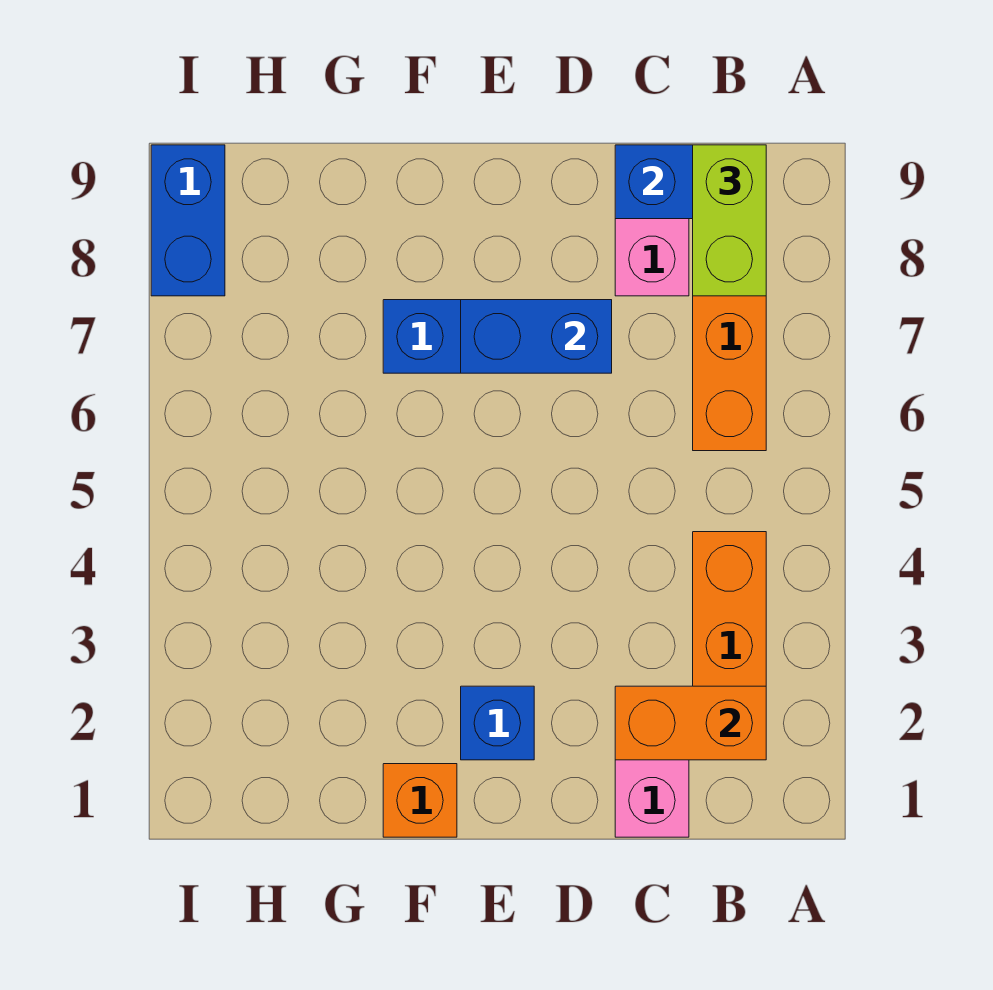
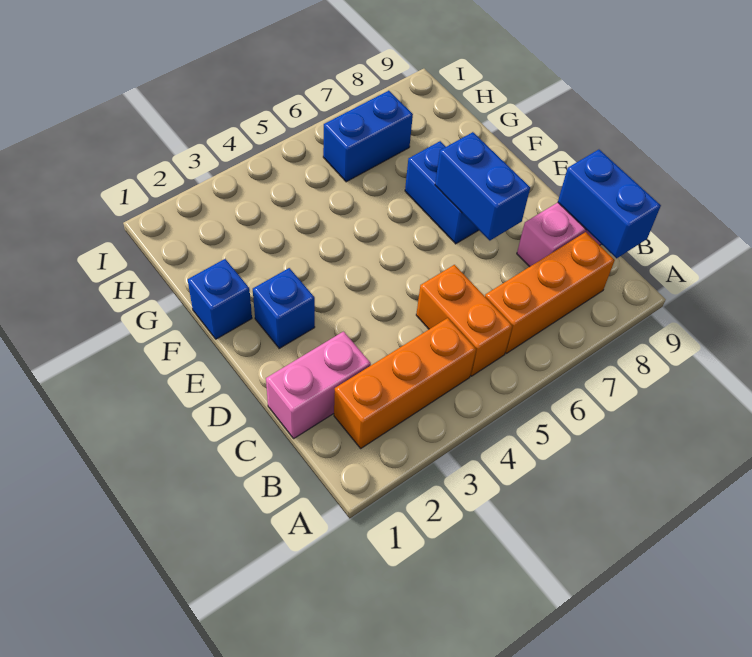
orange 1x2 brick [615,686,766,760] -> orange 1x2 brick moved to [416,265,512,376]
lime 1x2 brick [693,145,766,296] -> none
orange 1x1 brick [383,764,457,837] -> blue 1x1 brick [188,259,252,339]
blue 1x2 brick [151,145,225,296] -> blue 1x2 brick moved to [323,91,413,182]

